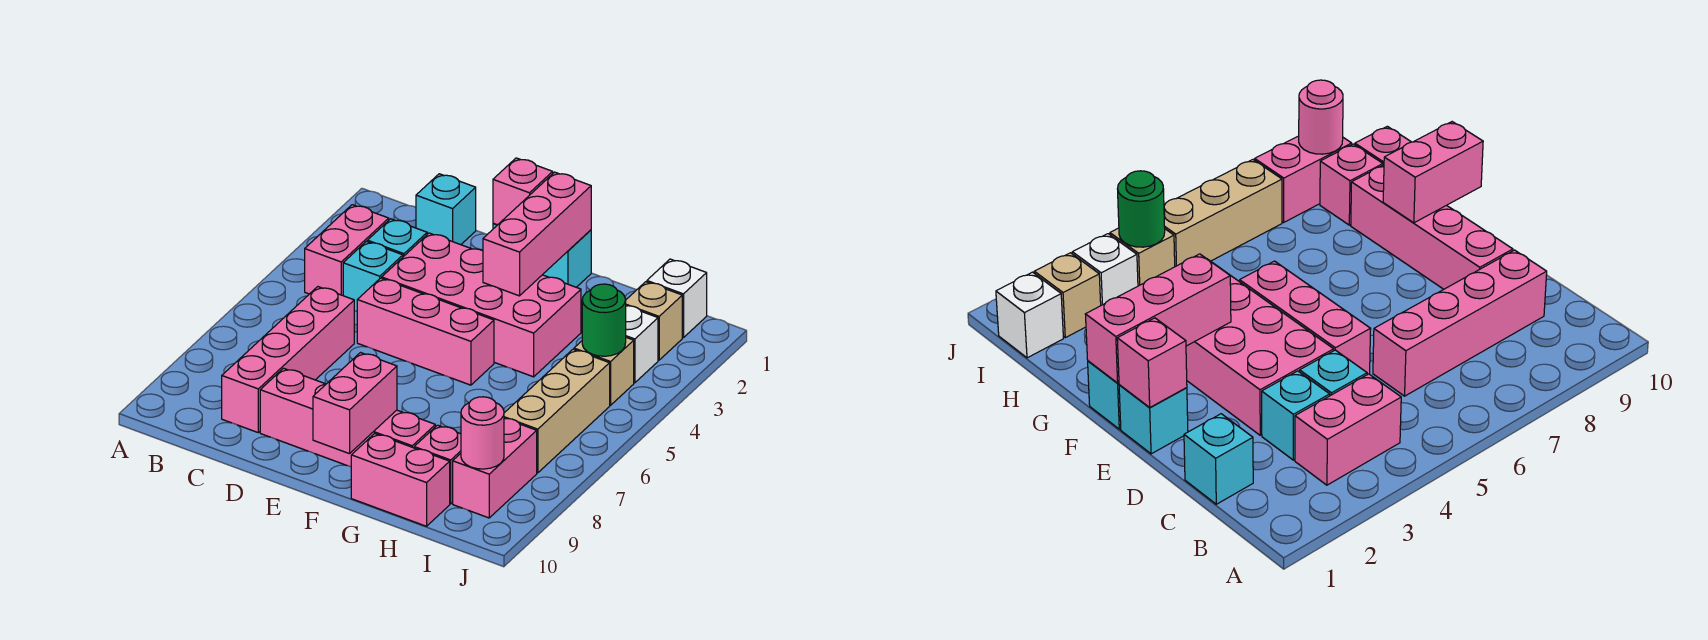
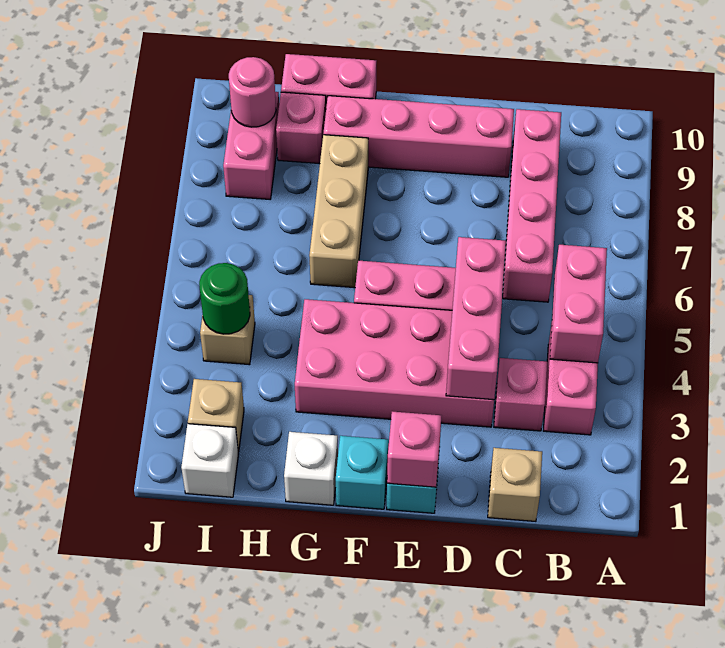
cyan 1x1 brick [416,174,476,245] -> tan 1x1 brick [488,448,542,521]
cyan 1x1 brick [367,219,427,257] -> pink 1x1 brick [494,358,547,431]
cyan 1x1 brick [343,241,403,311] -> none
pink 1x3 brick [483,172,591,296] -> pink 1x3 brick moved to [446,237,506,400]
pink 1x2 brick [313,353,397,454] -> pink 1x2 brick moved to [550,245,607,363]
white 1x1 brick [626,306,658,383] -> white 1x1 brick moved to [284,432,338,505]
tan 1x3 brick [504,349,610,473] -> tan 1x3 brick moved to [309,135,368,288]

